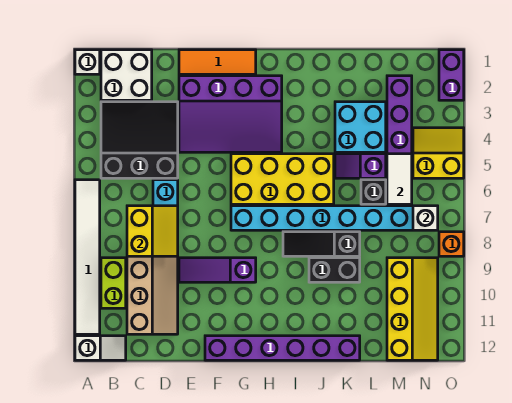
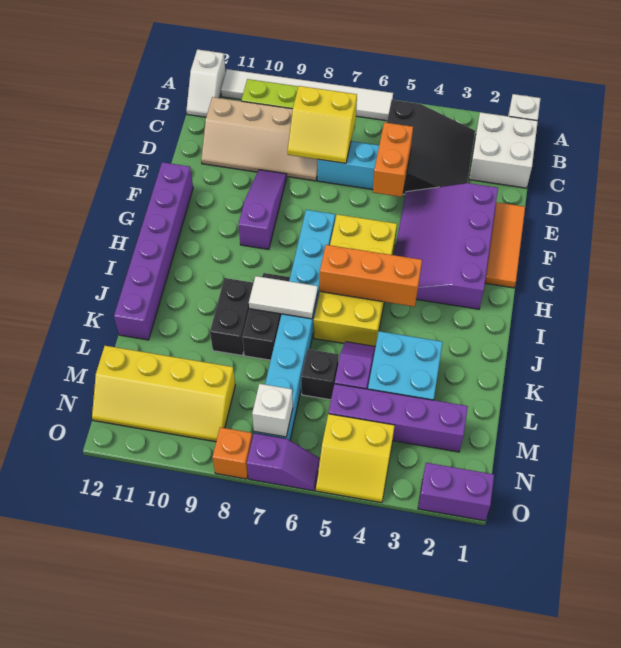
none -> orange 1x2 brick [373,122,413,197]
none -> orange 1x3 brick [320,245,422,307]
white 1x2 tile [387,154,412,204] -> white 1x2 tile moved to [249,276,318,319]
yellow 2x2 slope [413,128,464,178] -> yellow 2x2 slope turned to [316,414,395,503]
none -> purple 1x2 slope [247,433,320,491]

